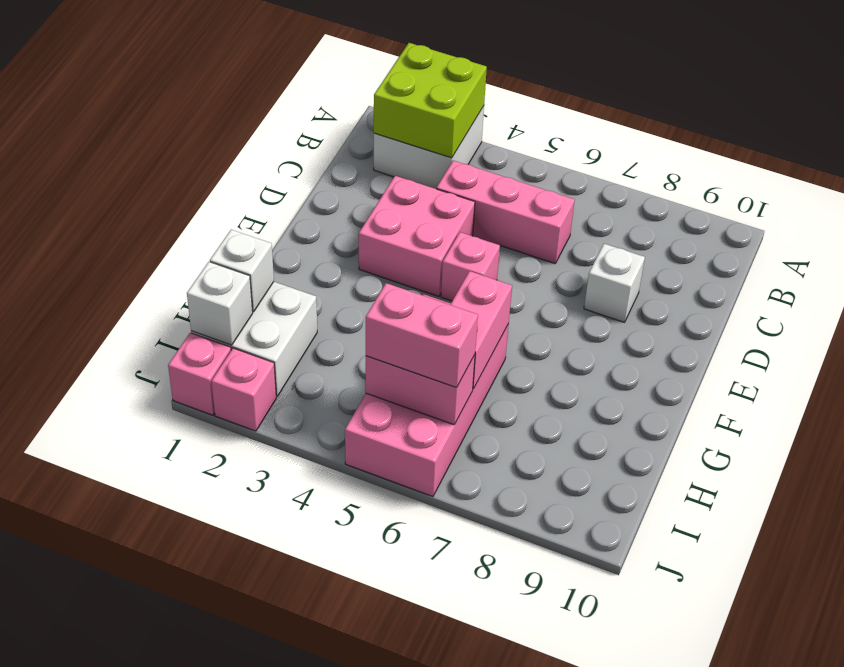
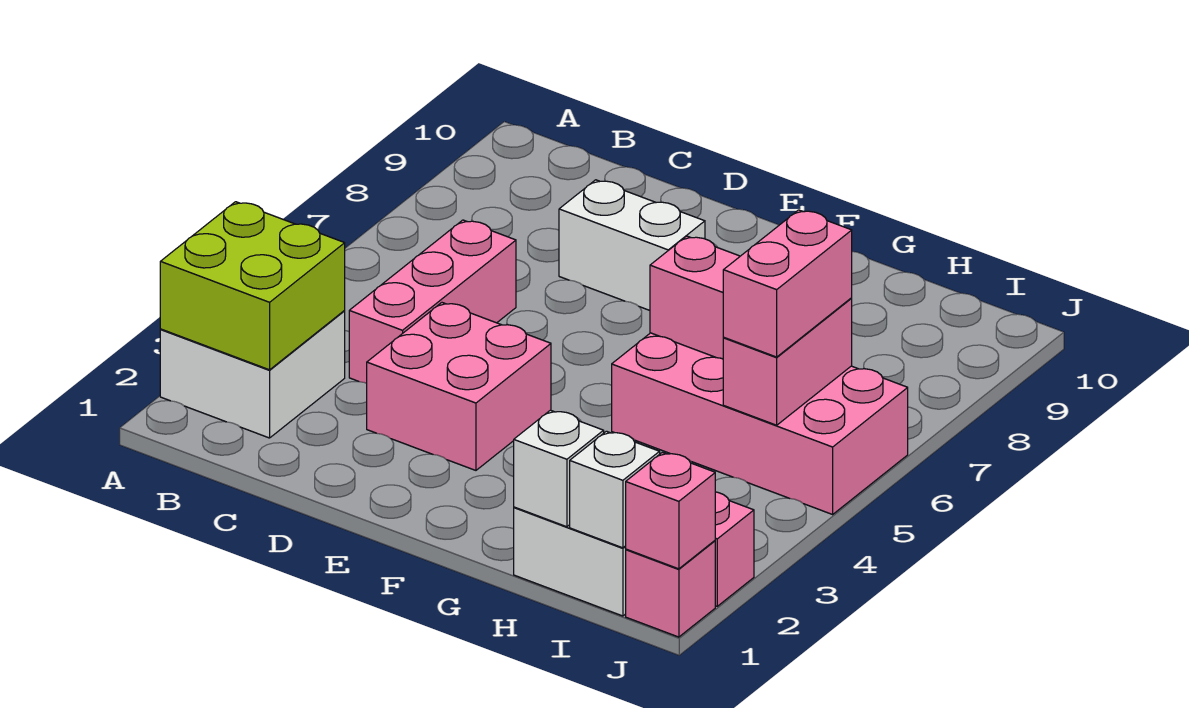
white 1x1 brick [584,244,645,322] -> white 1x2 brick [559,180,705,310]
pink 1x1 brick [441,232,500,301] -> pink 1x1 brick moved to [626,452,715,569]

